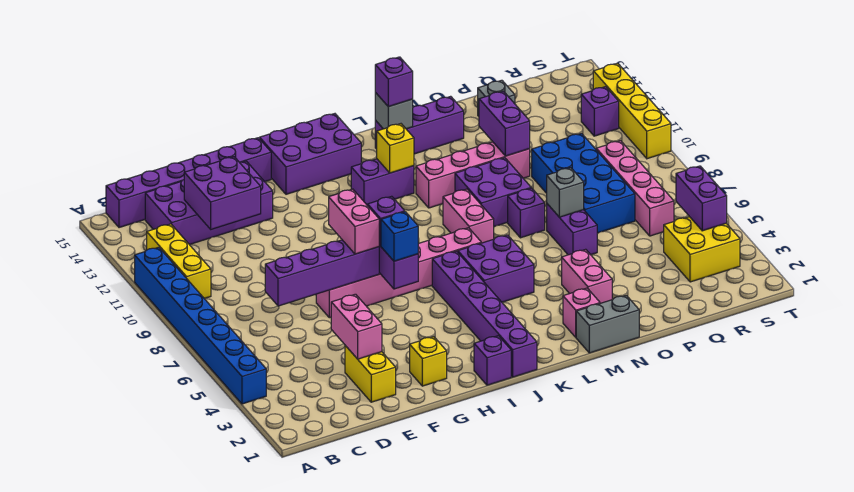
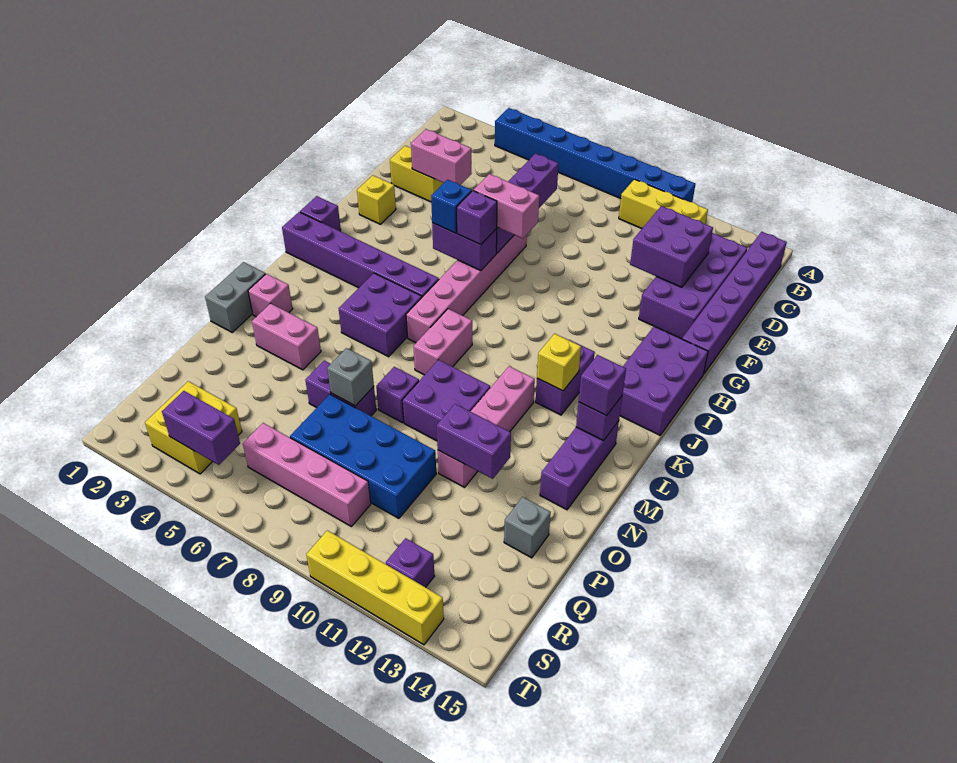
pink 1x2 brick [443,189,494,243] -> pink 1x2 brick turned to [413,309,472,375]
grey 1x1 brick [375,93,413,129] -> purple 1x1 brick [576,395,623,441]

